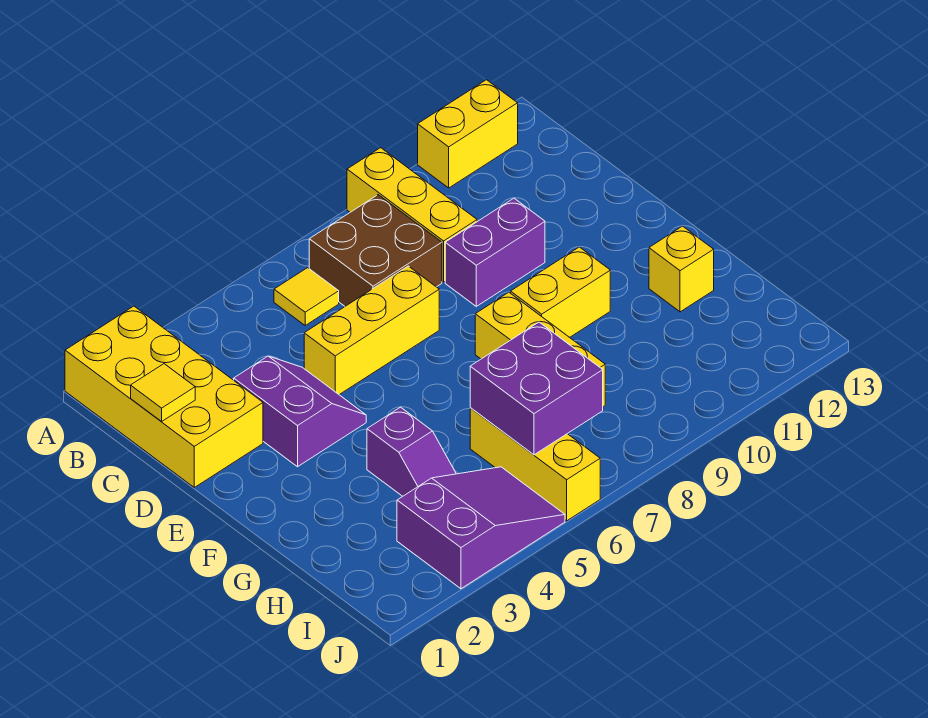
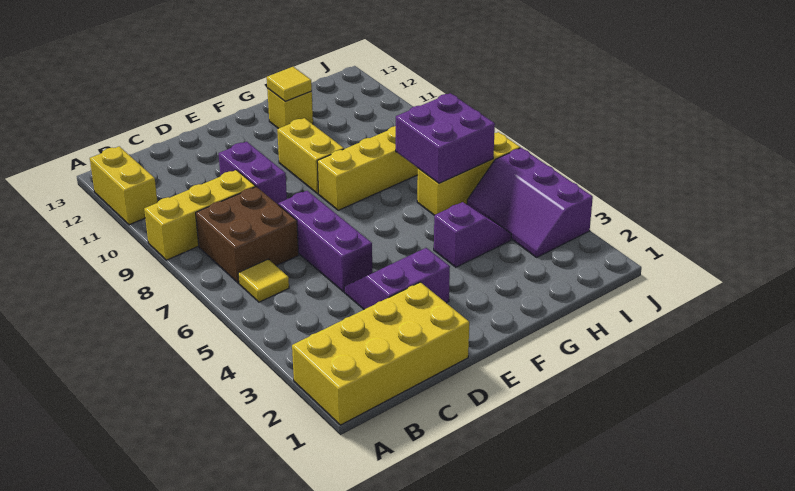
yellow 1x1 tile [131,364,195,422] -> yellow 1x1 tile moved to [267,67,312,101]
yellow 1x3 brick [304,266,439,395] -> purple 1x3 brick [278,191,372,292]
purple 2x3 slope [397,467,565,589] -> purple 2x3 slope turned to [467,148,593,257]

